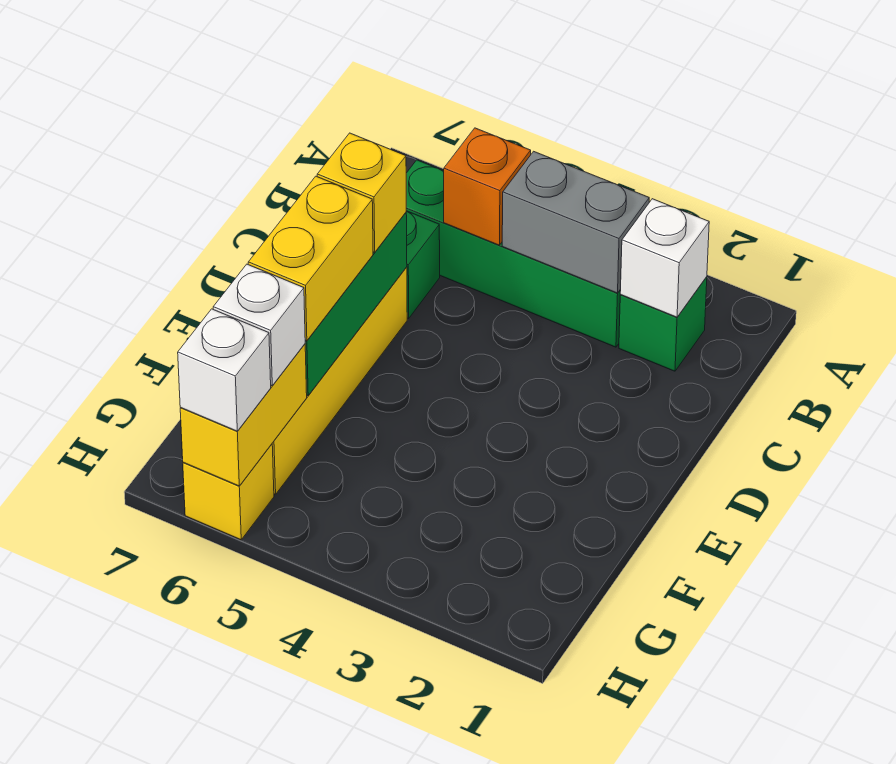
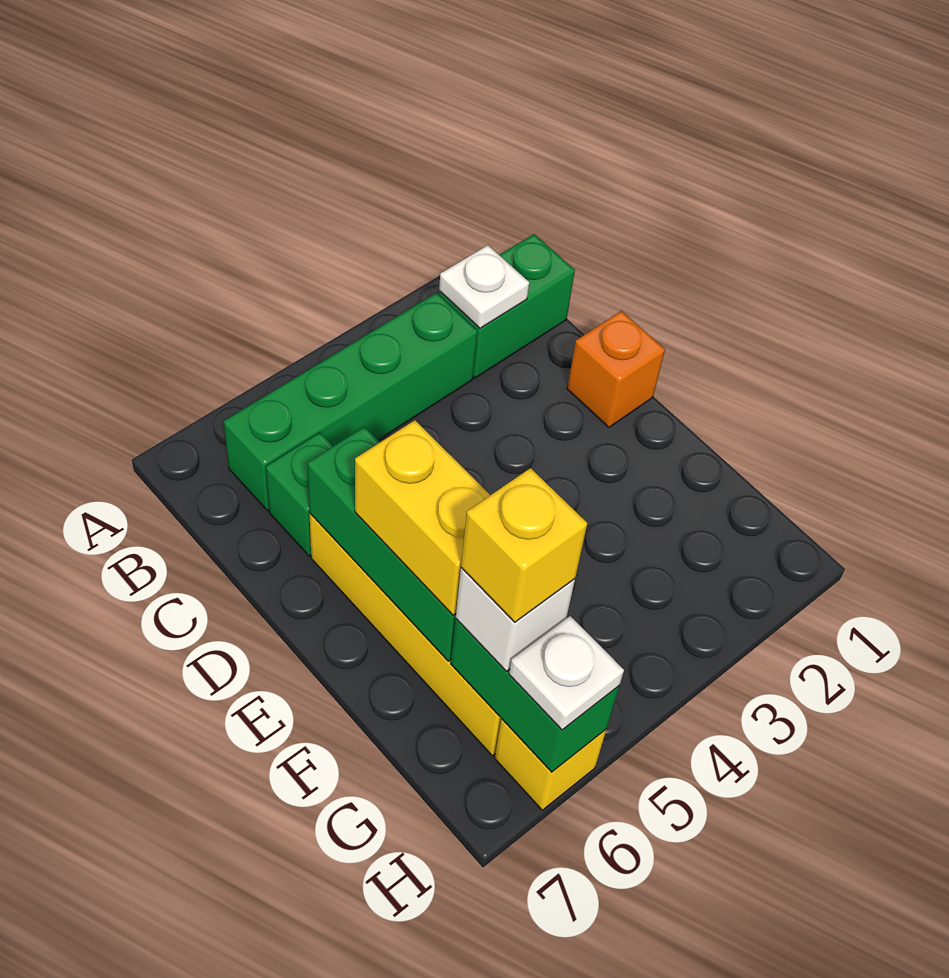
green 1x1 brick [619,277,707,371] -> green 1x2 brick [439,234,575,378]
white 1x1 brick [620,199,709,317] -> white 1x1 plate [439,245,529,328]
grey 1x2 brick [502,151,649,293] -> none
orange 1x1 brick [444,128,531,245] -> orange 1x1 brick moved to [567,311,665,427]
yellow 1x1 brick [317,133,406,252] -> yellow 1x1 brick moved to [461,468,587,622]
yellow 1x2 brick [180,344,307,486] -> green 1x2 brick [451,619,619,772]
white 1x1 brick [178,309,271,431] -> white 1x1 plate [509,616,624,730]

